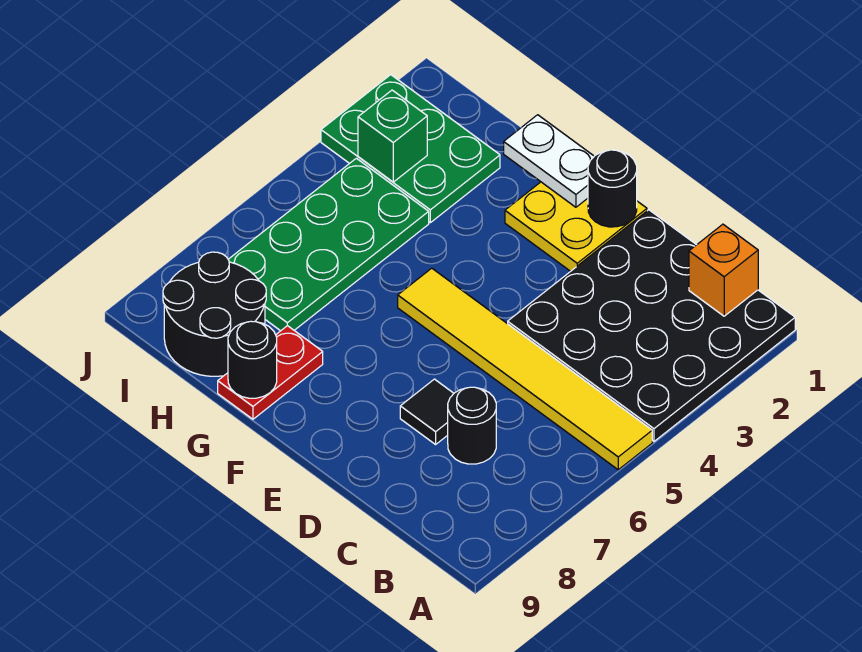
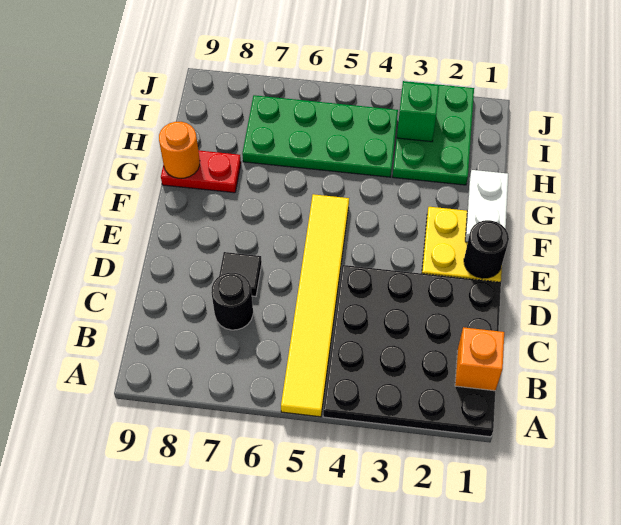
black 1x1 round brick [228,321,277,398] -> orange 1x1 round brick [159,122,200,178]
black 2x2 round brick [163,252,266,376] -> none

